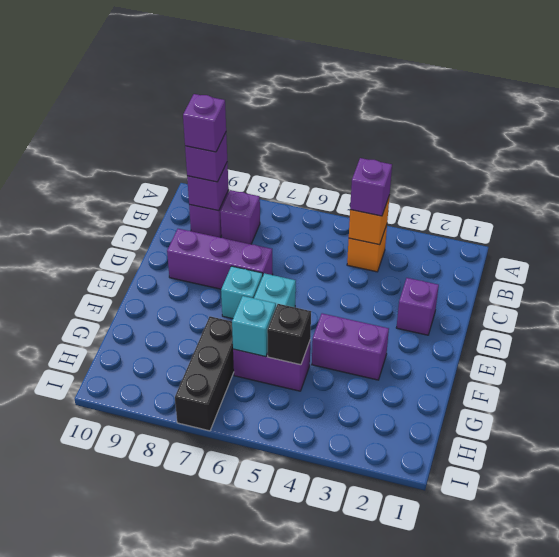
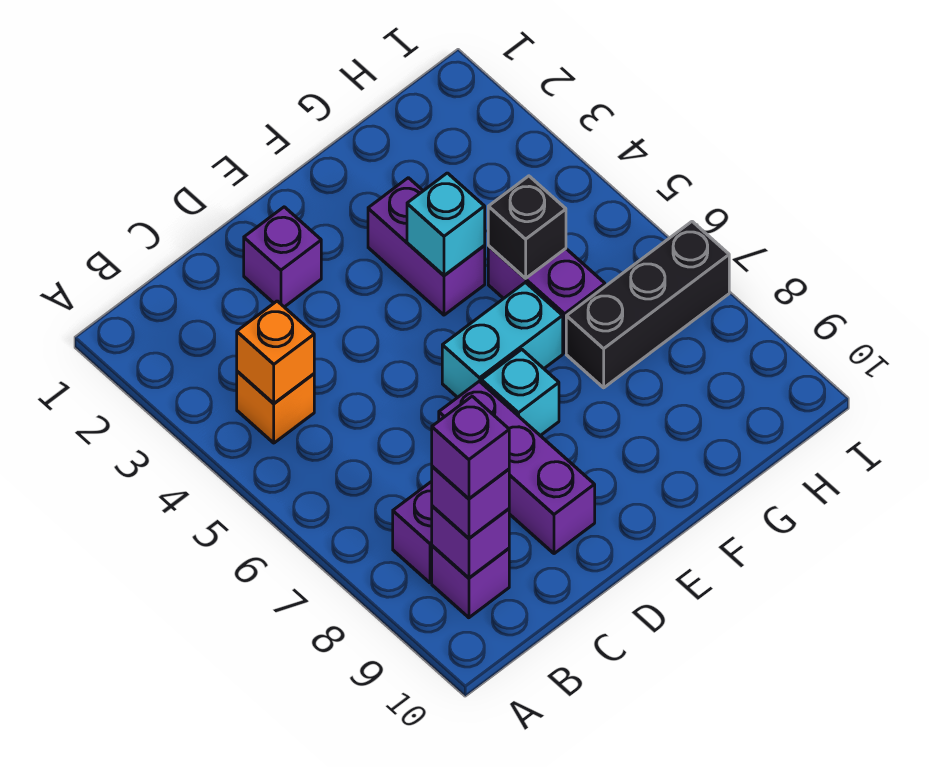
purple 1x1 brick [350,158,392,216] -> none
cyan 1x1 brick [232,296,276,357] -> cyan 1x1 brick moved to [407,173,485,275]

